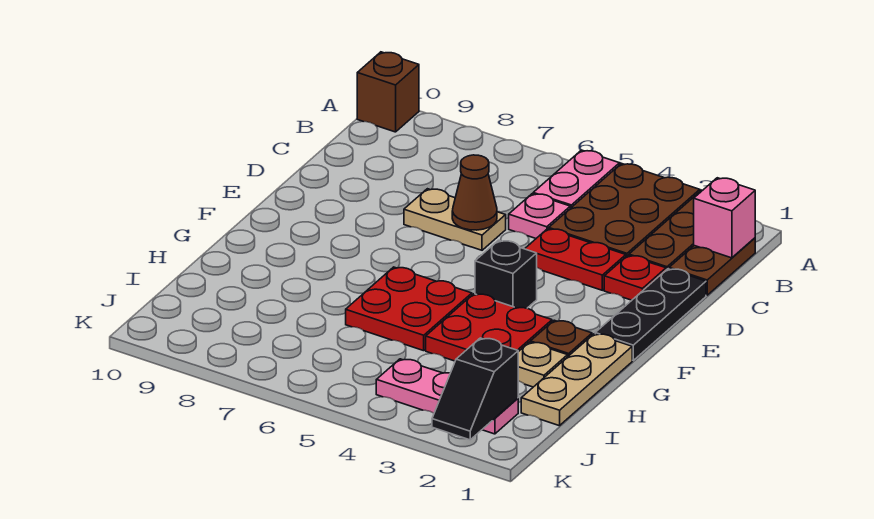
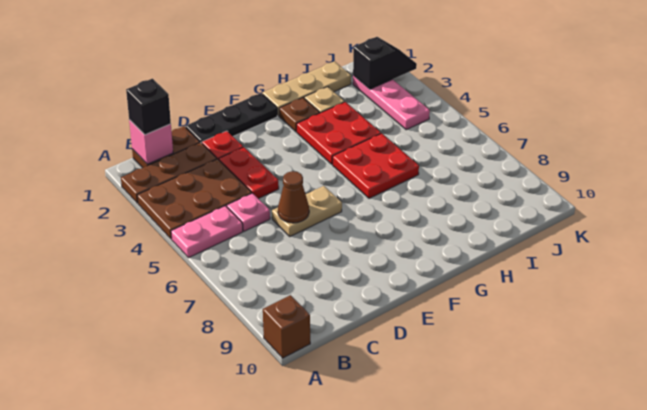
tan 1x2 plate [404,189,506,250] -> tan 1x2 plate turned to [272,186,342,236]
black 1x1 brick [475,240,537,308] -> black 1x1 brick moved to [126,79,171,135]

